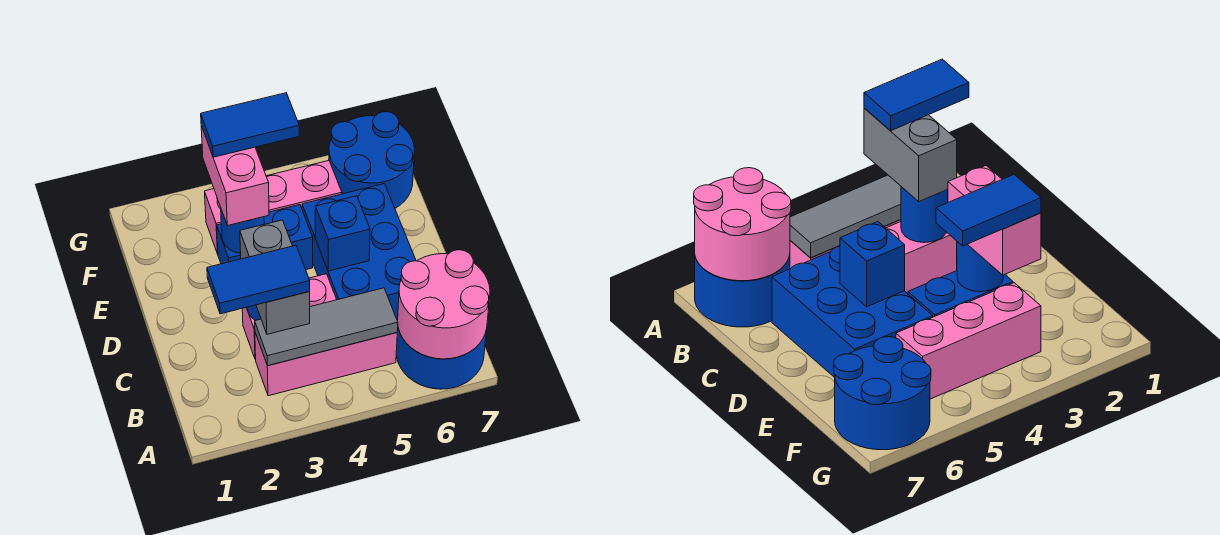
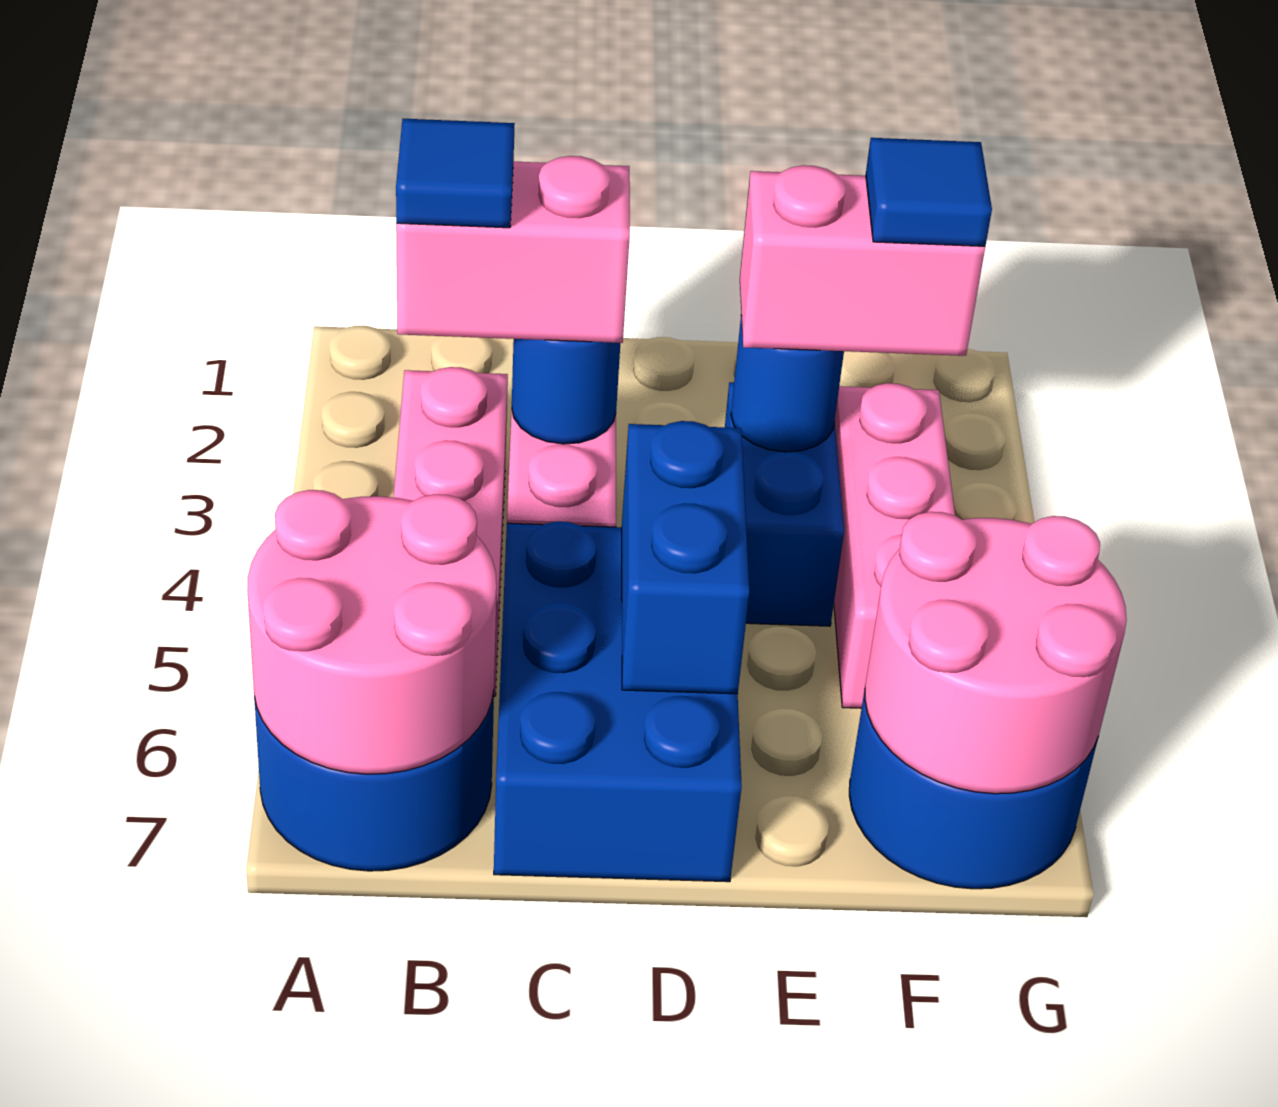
blue 1x2 tile [207,245,310,314] -> blue 1x1 tile [396,119,515,228]
grey 1x3 tile [255,288,398,366] -> none
grey 1x2 brick [240,220,310,334] -> pink 1x2 brick [396,156,630,343]
blue 2x3 brick [302,184,416,321] -> blue 2x3 brick turned to [494,522,742,882]
blue 1x1 brick [315,196,370,271] -> blue 1x2 brick [622,421,749,694]
blue 1x2 tile [201,93,299,157] -> blue 1x1 tile [866,138,992,246]
none -> pink 2x2 round brick [865,512,1127,794]

